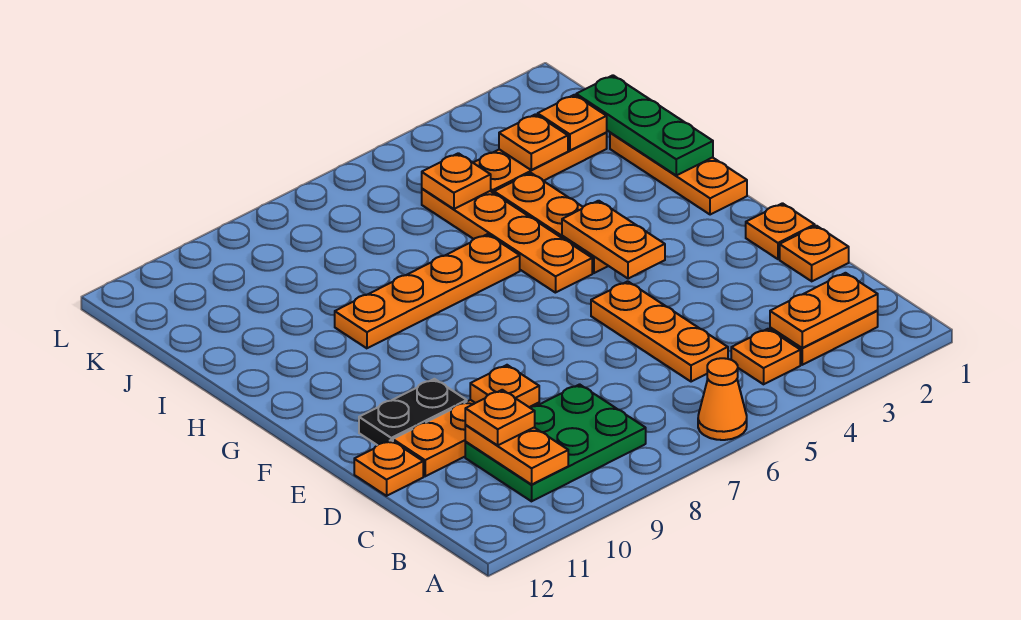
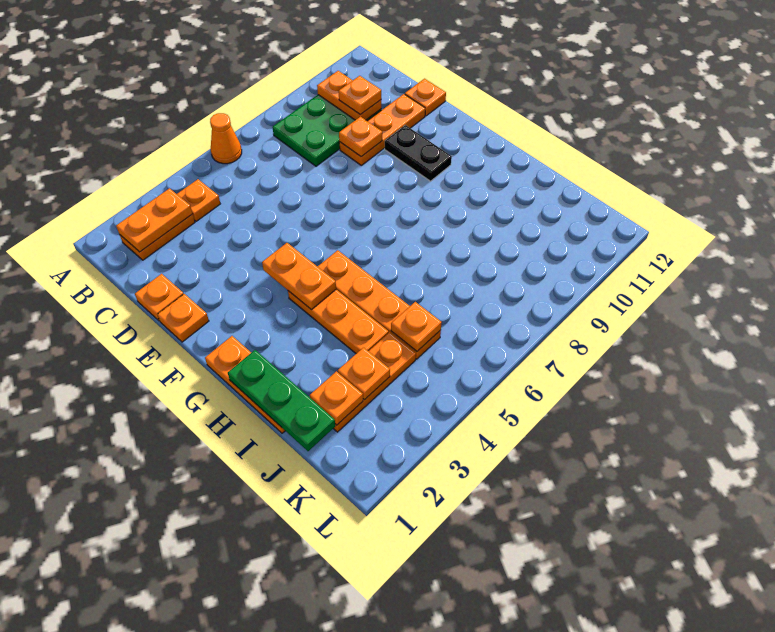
orange 1x3 plate [591,281,728,382] -> none
black 1x2 plate [359,379,467,445] -> black 1x2 plate turned to [385,125,452,181]
orange 1x4 plate [335,234,520,348] -> none

